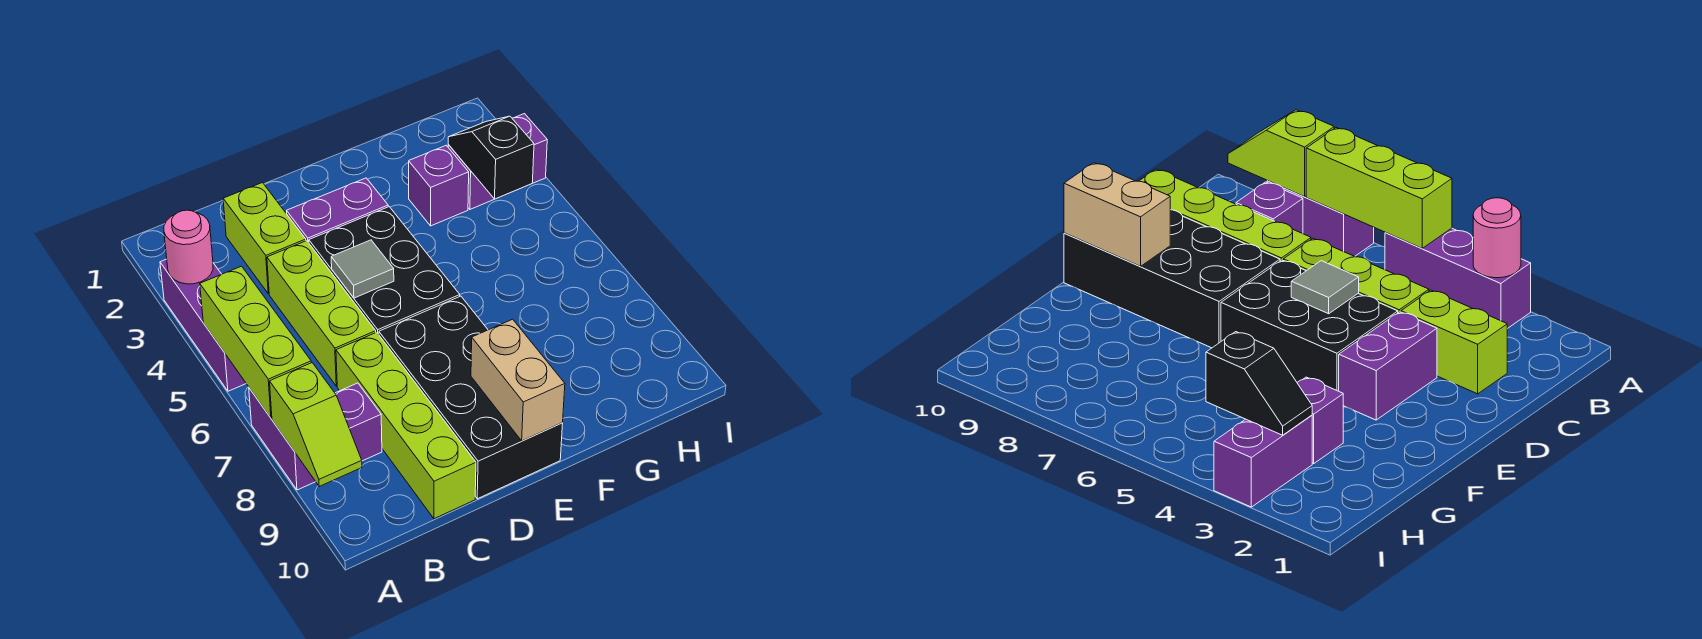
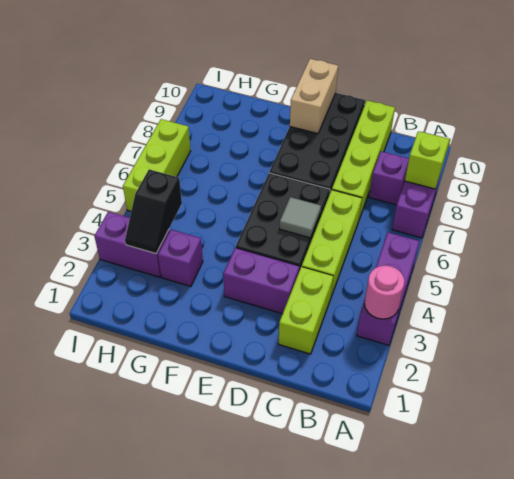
lime 1x3 brick [200,266,311,418] -> lime 1x3 brick moved to [123,119,190,211]

